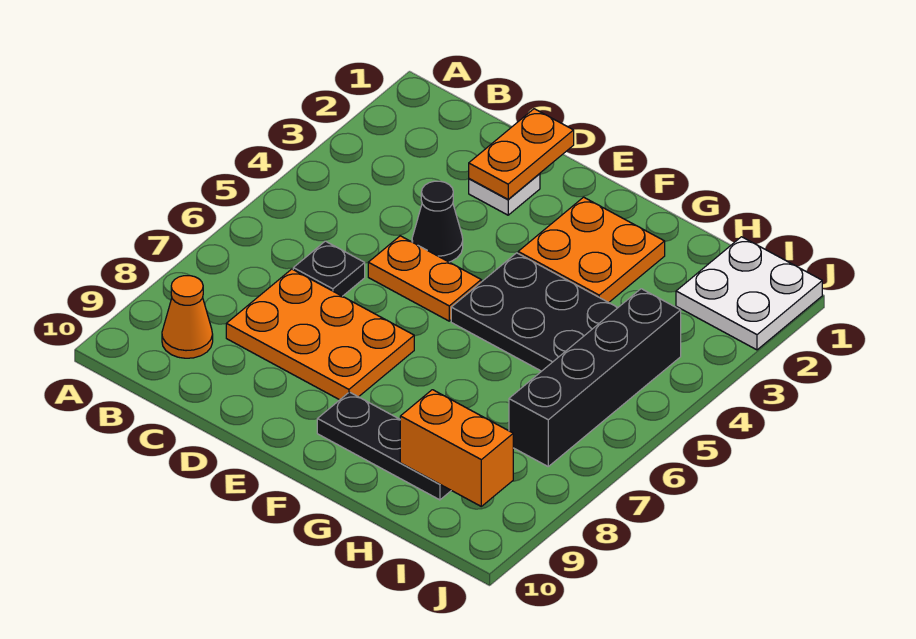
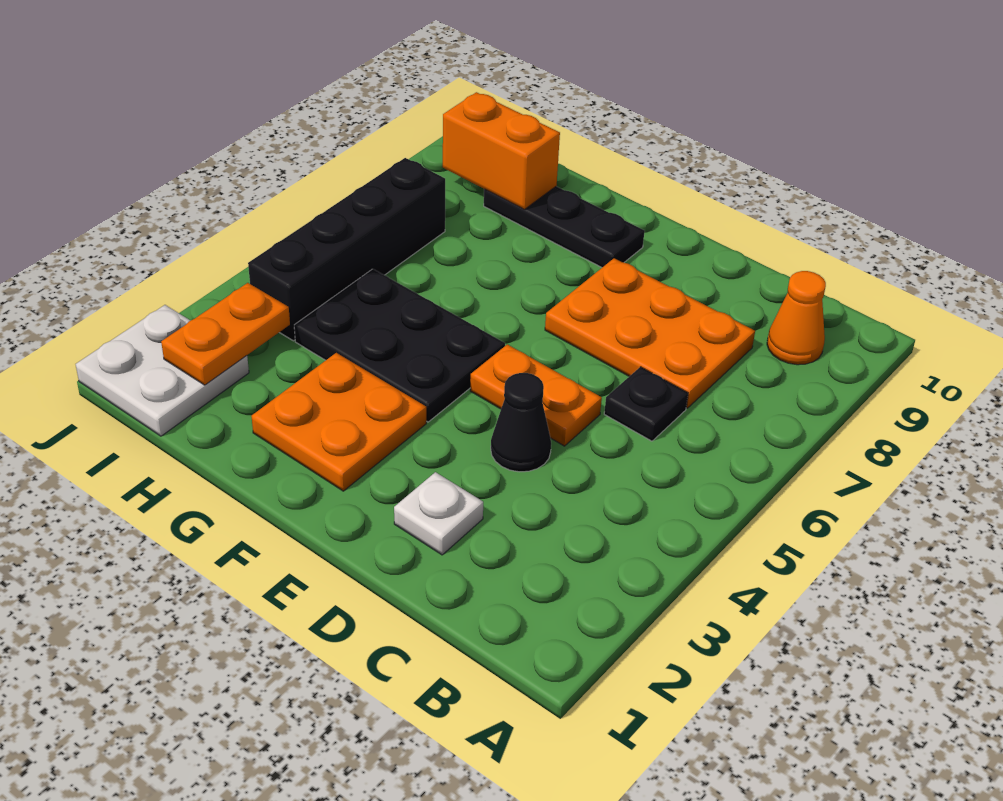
orange 1x2 plate [469,109,574,199] -> orange 1x2 plate moved to [161,283,290,385]

